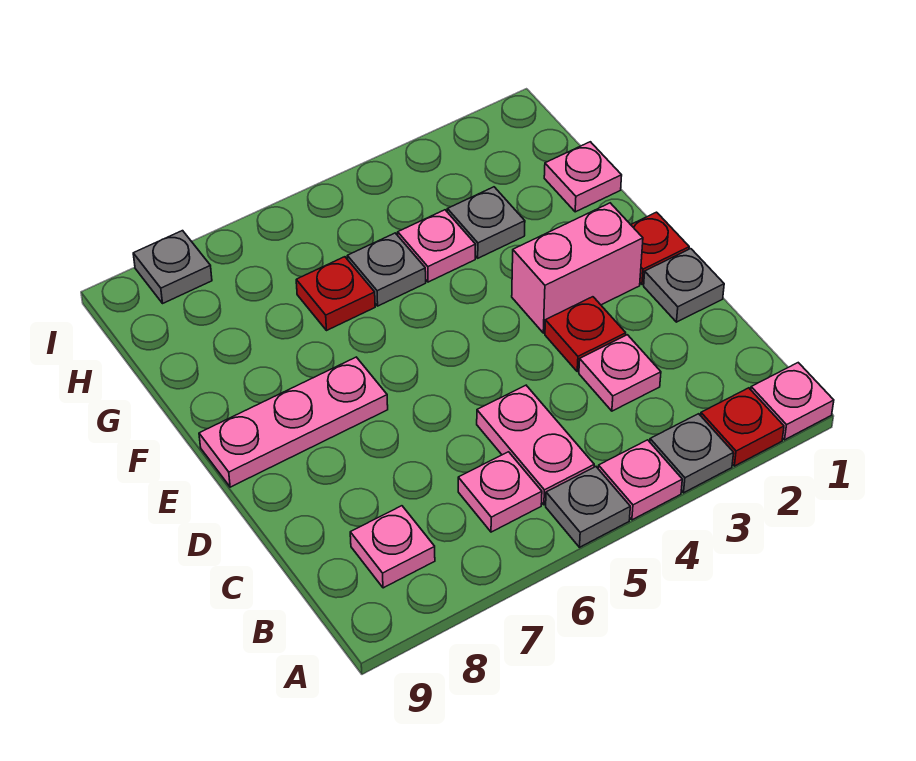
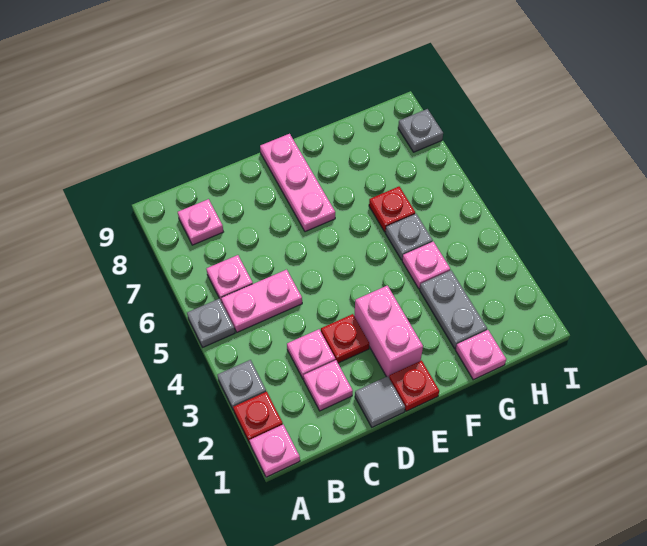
pink 1x1 plate [598,440,682,520] -> pink 1x1 plate moved to [303,360,353,411]
grey 1x1 plate [644,249,724,322] -> grey 1x1 tile [355,376,405,427]
grey 1x1 plate [447,187,525,258] -> grey 1x2 plate [420,270,487,348]

